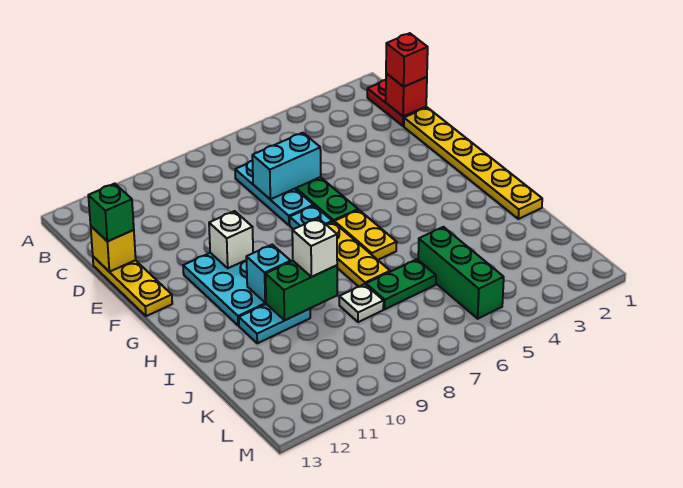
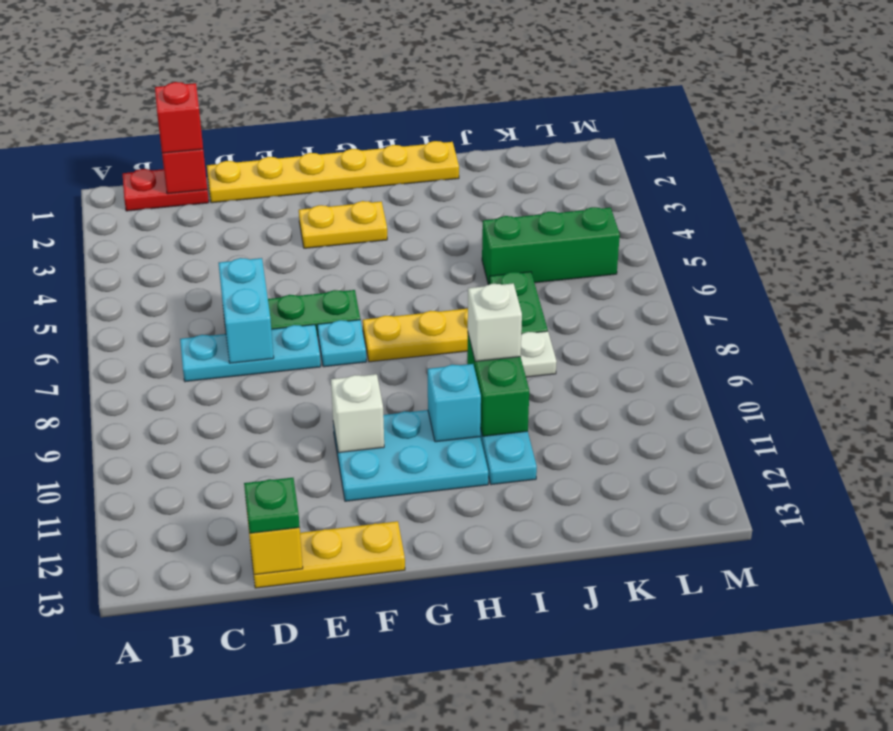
green 1x1 brick [88,184,134,241] -> green 1x1 plate [244,478,300,533]
yellow 1x2 plate [334,210,397,260] -> yellow 1x2 plate moved to [299,201,387,248]

